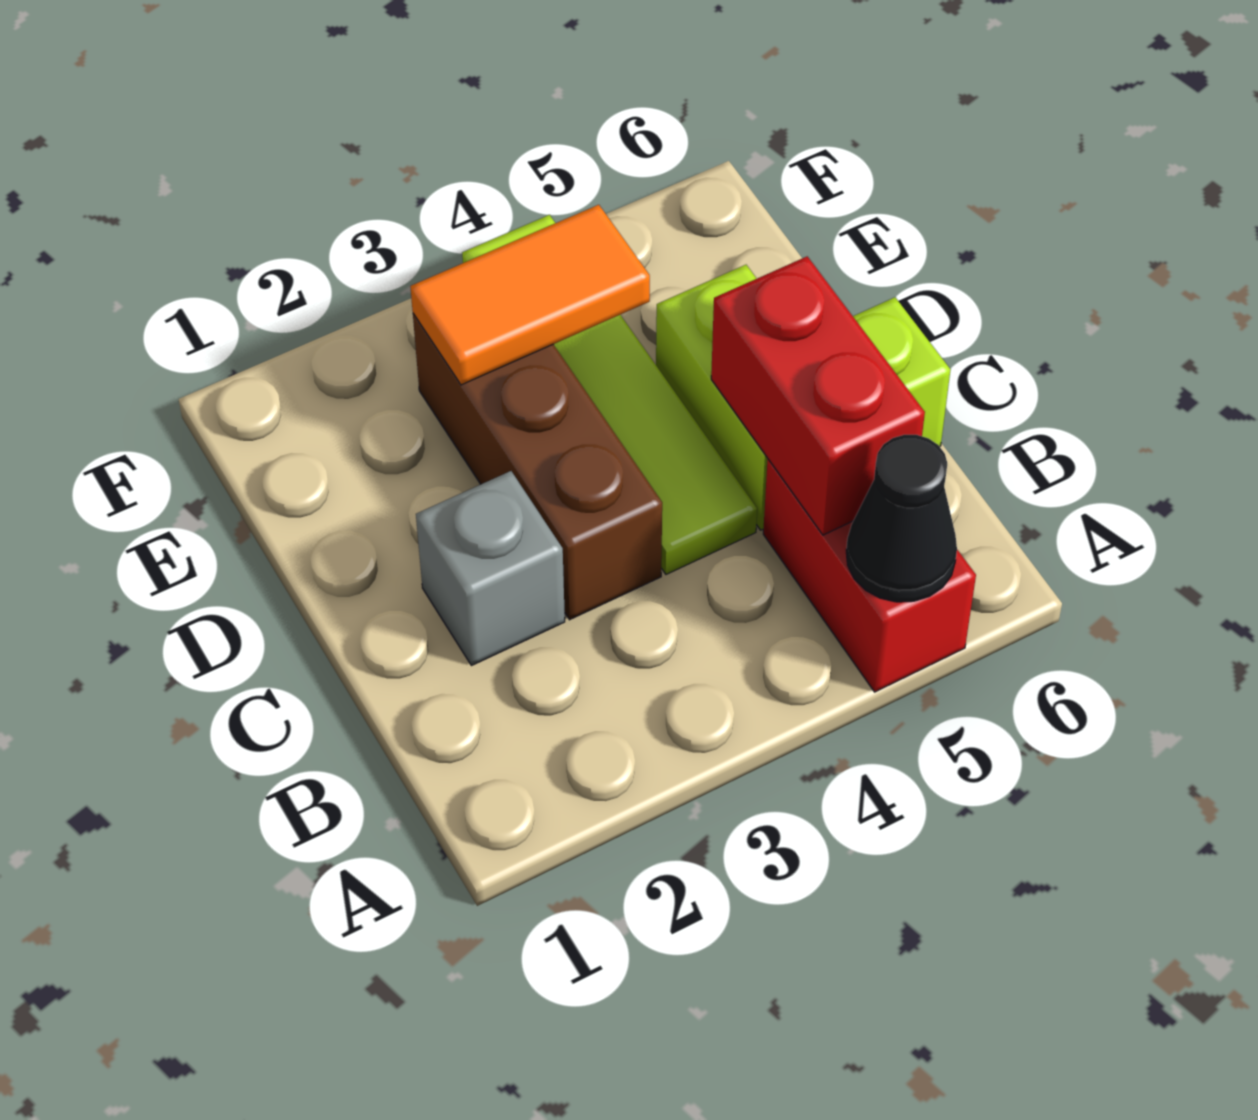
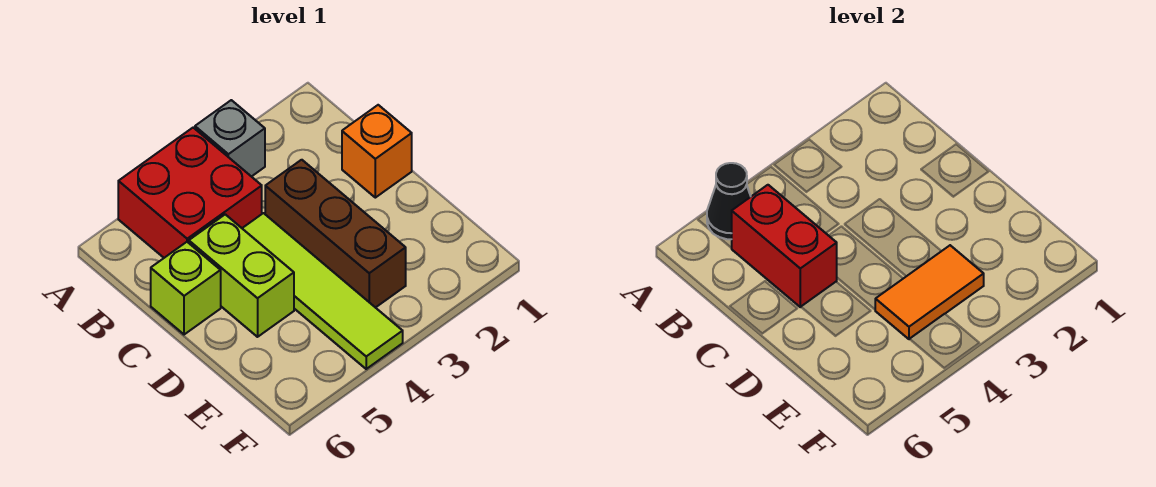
red 1x2 brick [763,459,976,692] -> red 2x2 brick [118,128,262,258]
none -> orange 1x1 brick [342,105,412,198]
grey 1x1 brick [416,471,565,666] -> grey 1x1 brick moved to [195,100,265,177]

